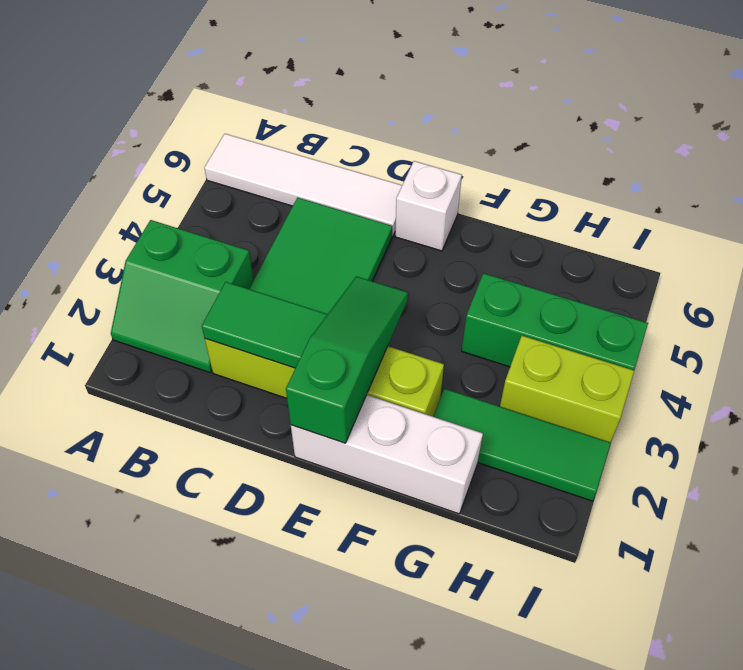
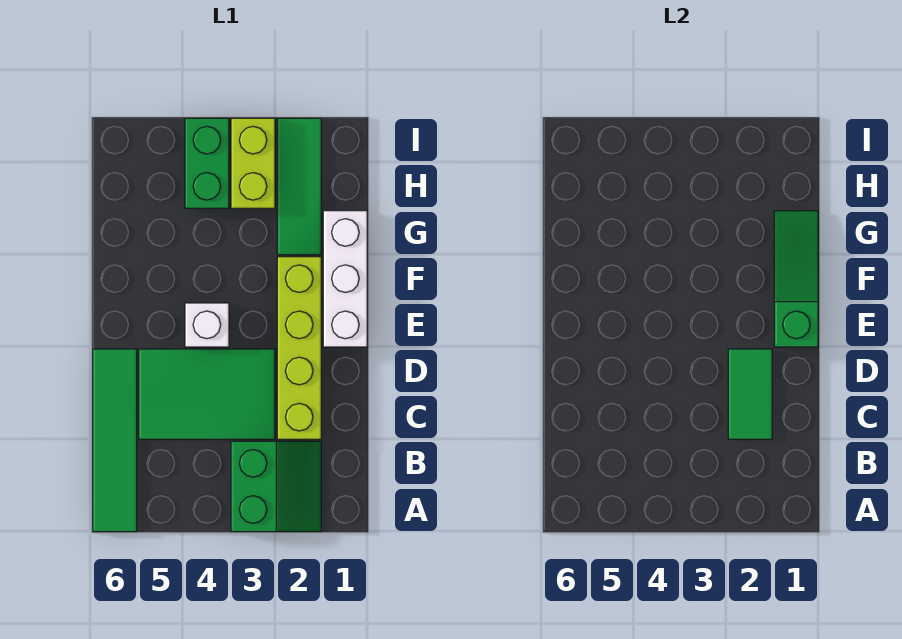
white 1x4 tile [204,134,402,236] -> green 1x4 tile [93,349,137,532]
green 1x3 slope [286,276,408,443] -> green 1x3 slope turned to [774,211,818,347]
white 1x1 brick [395,161,462,251] -> white 1x1 brick moved to [185,303,229,347]
green 1x3 brick [462,273,648,370] -> green 1x2 brick [185,118,229,208]

